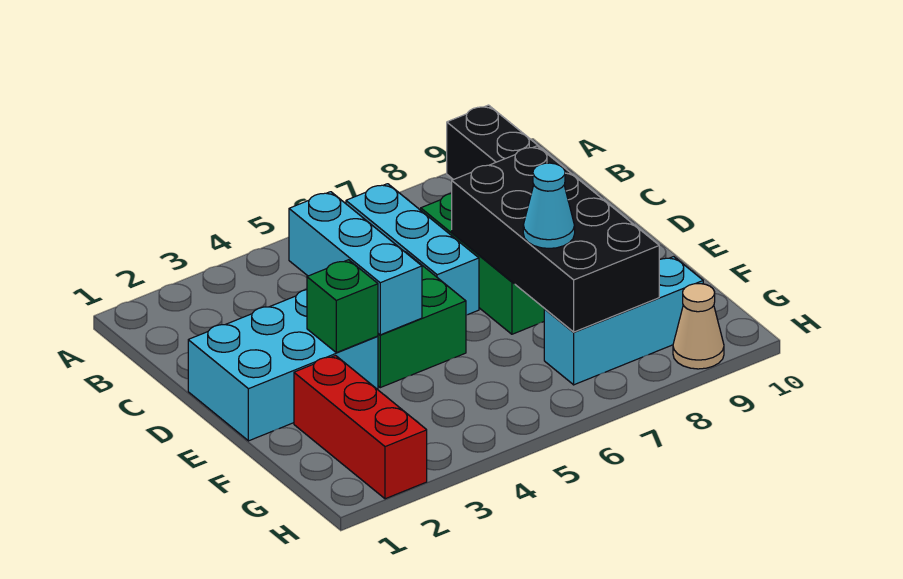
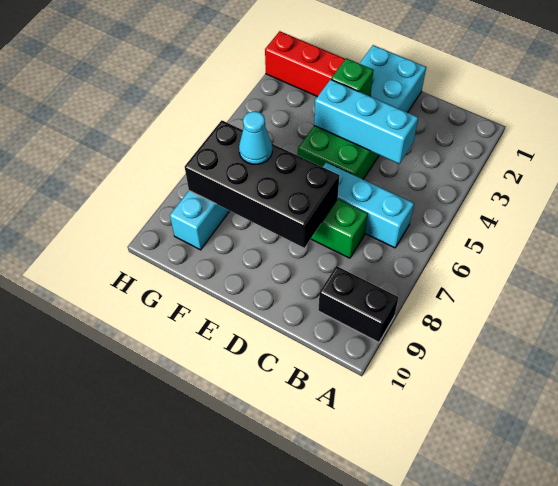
tan 1x1 cone [673,284,724,369] -> none

